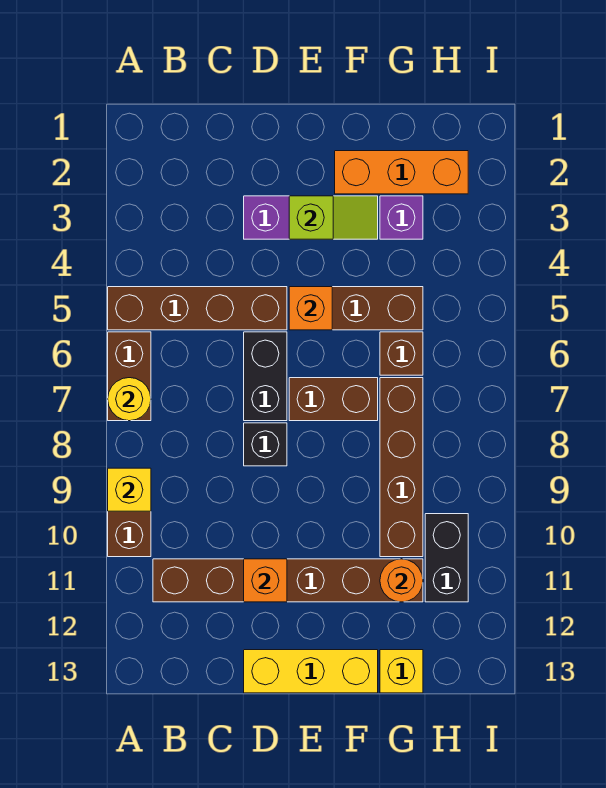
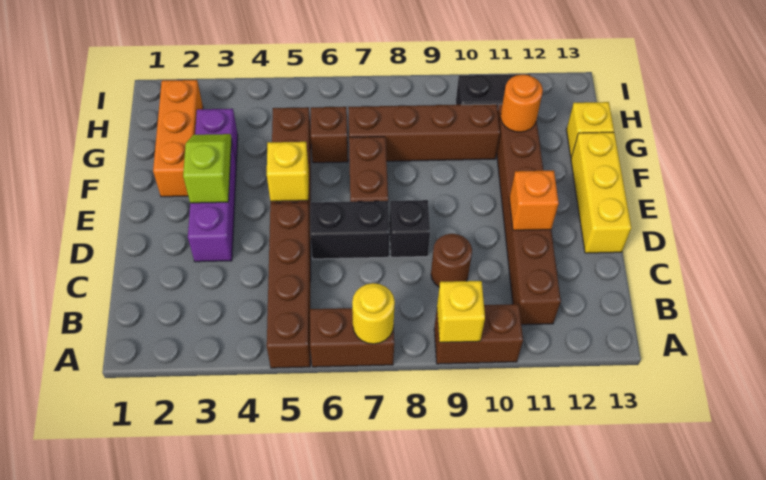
none -> brown 1x1 round brick [431,234,472,287]
orange 1x1 brick [289,287,332,330] -> yellow 1x1 brick [267,142,309,201]

